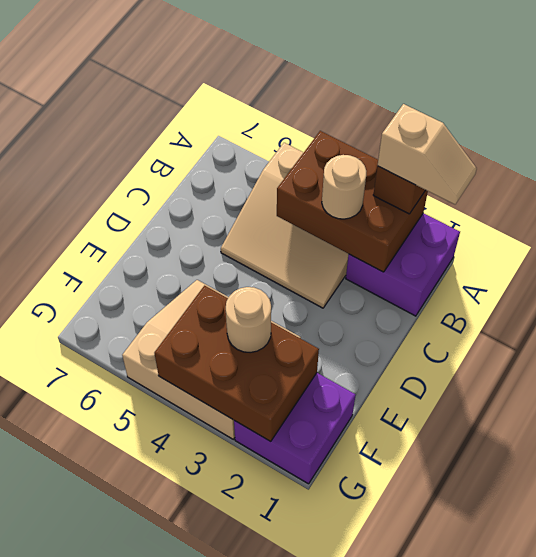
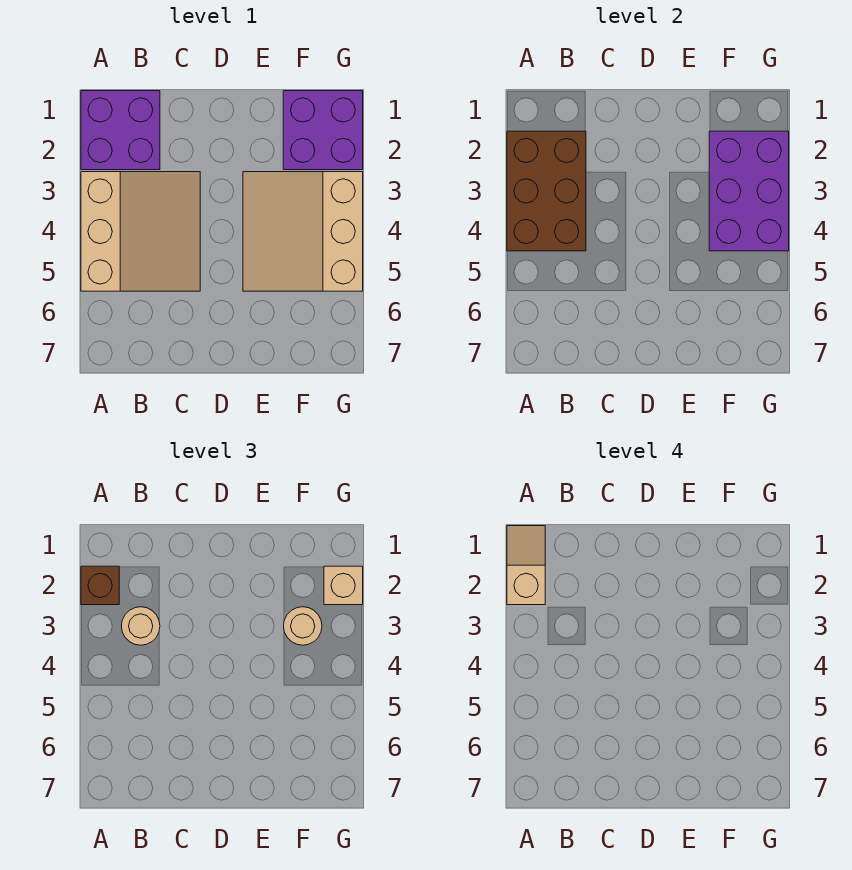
brown 2x3 brick [154,286,319,441] -> purple 2x3 brick [709,131,789,251]
none -> tan 1x1 brick [324,566,363,605]

